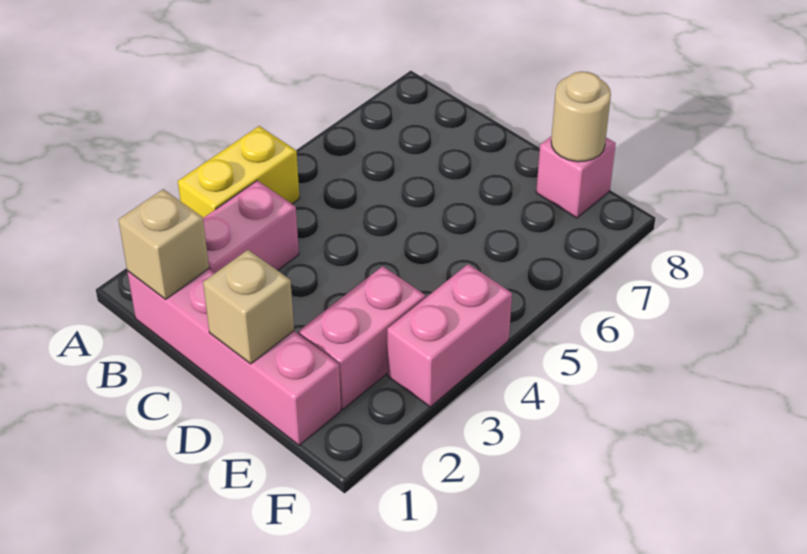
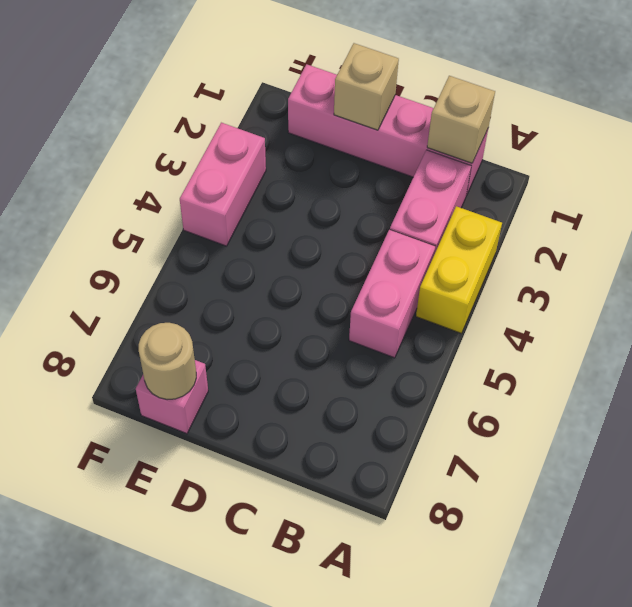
pink 1x2 brick [299,266,425,409] -> pink 1x2 brick moved to [349,230,435,358]

